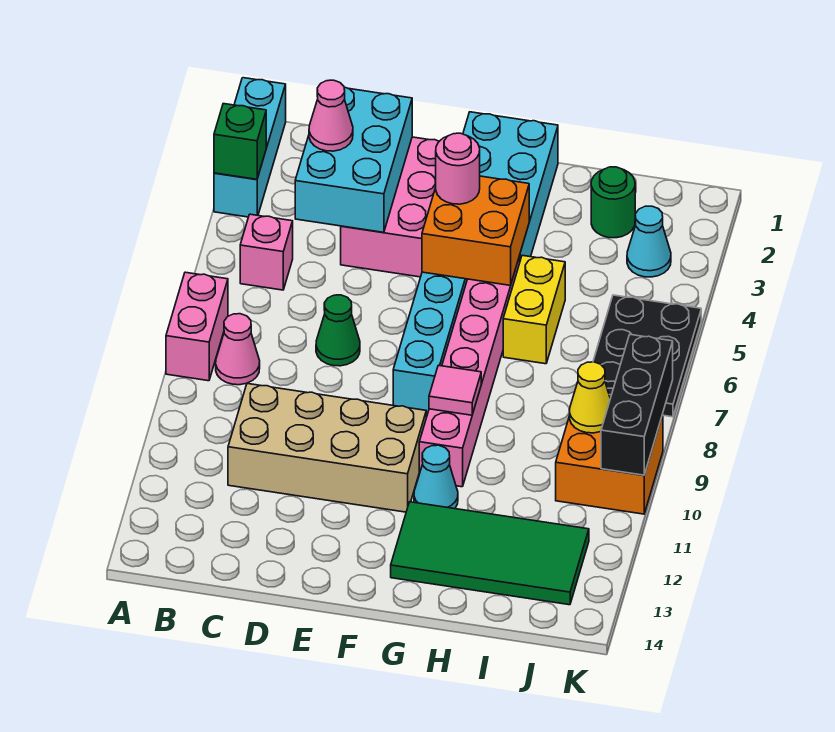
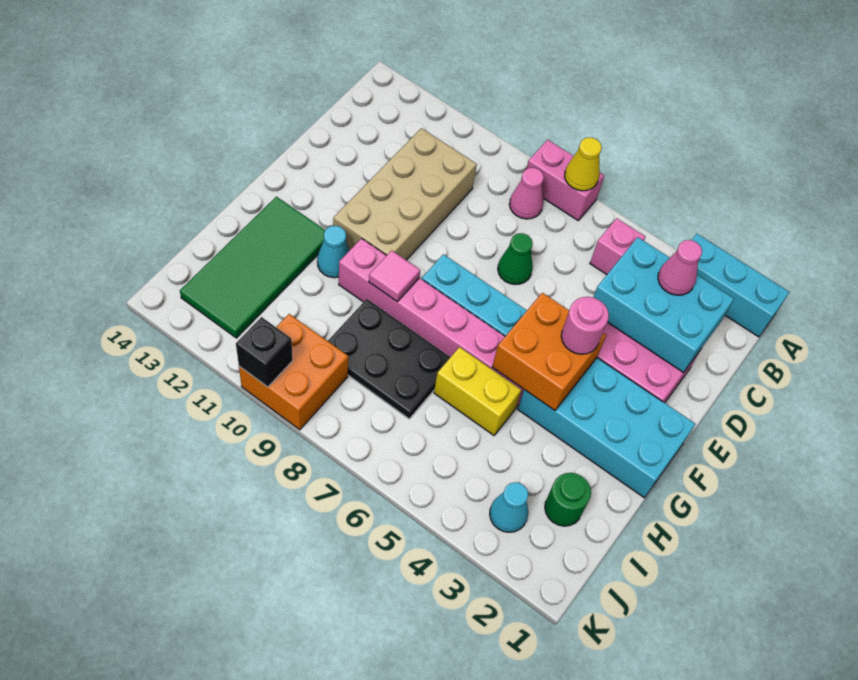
green 1x1 brick [214,104,266,179] -> none
black 2x3 plate [593,295,701,417] -> black 2x3 plate moved to [328,299,450,419]
yellow 1x1 cone [569,362,610,433] -> yellow 1x1 cone moved to [565,137,602,191]
black 1x3 brick [601,335,673,475] -> black 1x1 brick [236,317,293,387]

